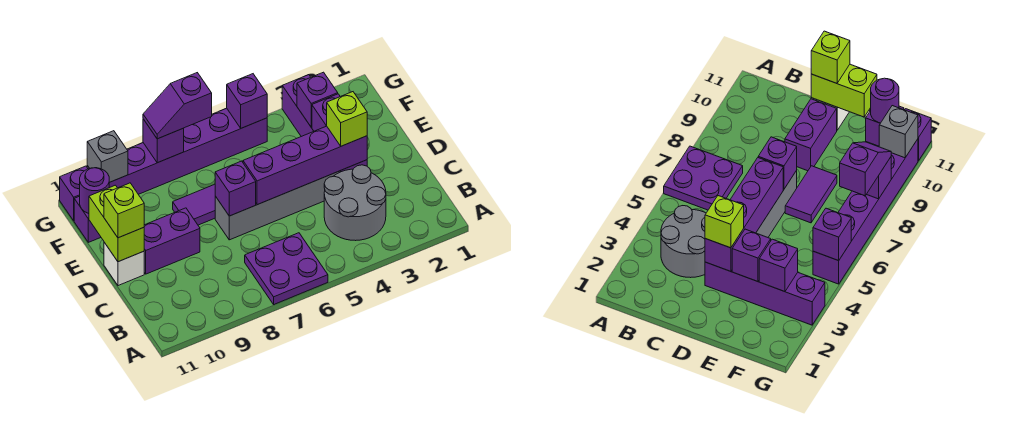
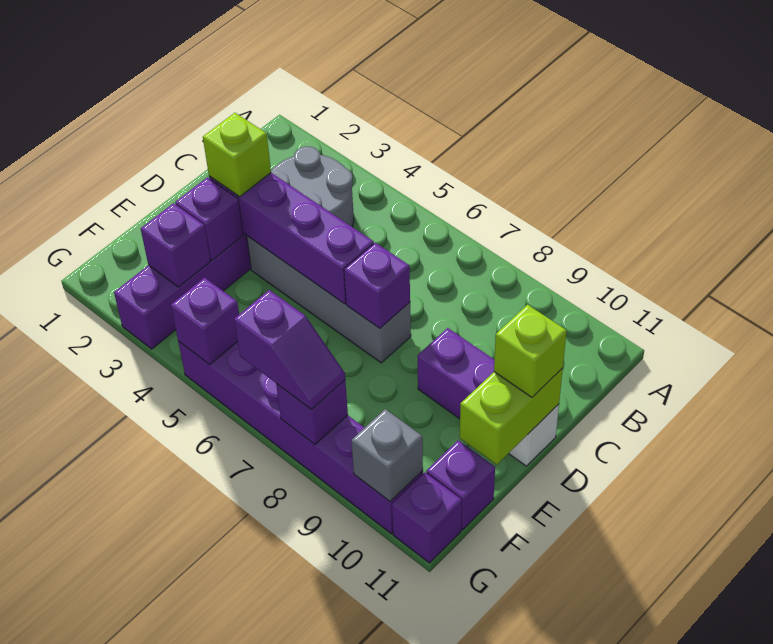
purple 2x2 plate [245,233,328,304] -> none
purple 1x2 tile [173,184,215,225] -> none
purple 1x1 round brick [80,168,110,214] -> none

